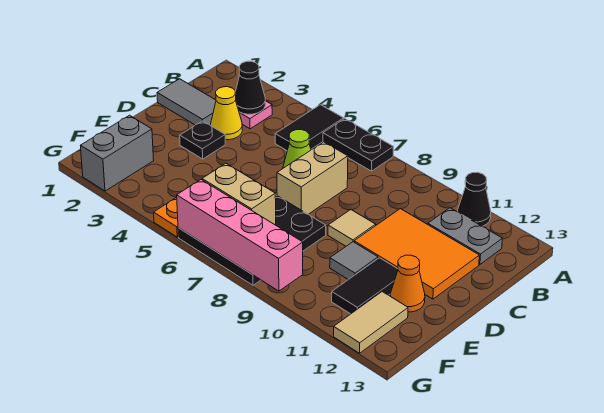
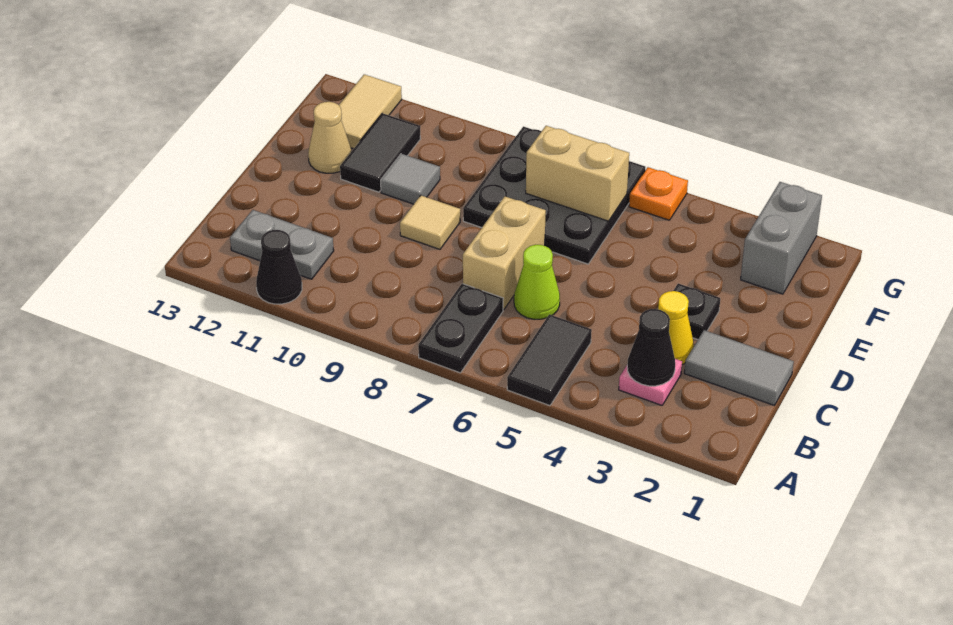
black 1x2 plate [323,119,394,171] -> black 1x2 plate turned to [418,284,503,373]
orange 2x3 tile [354,209,479,299] -> none
orange 1x1 cone [390,255,425,312] -> tan 1x1 cone [308,102,351,173]
pink 1x4 brick [177,180,303,291] -> none

